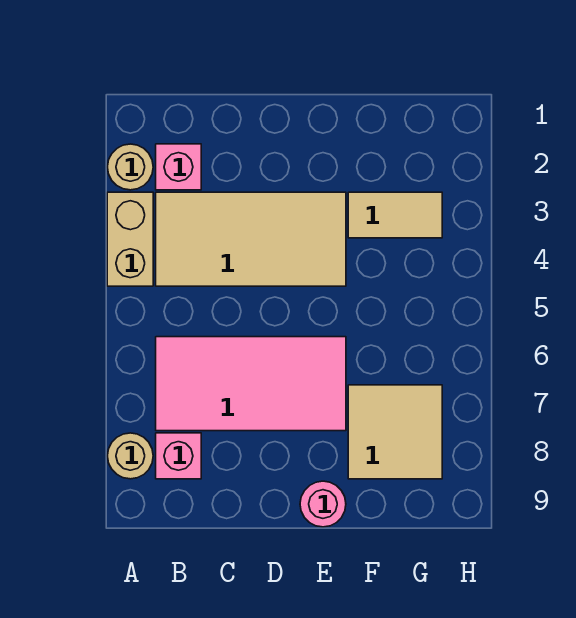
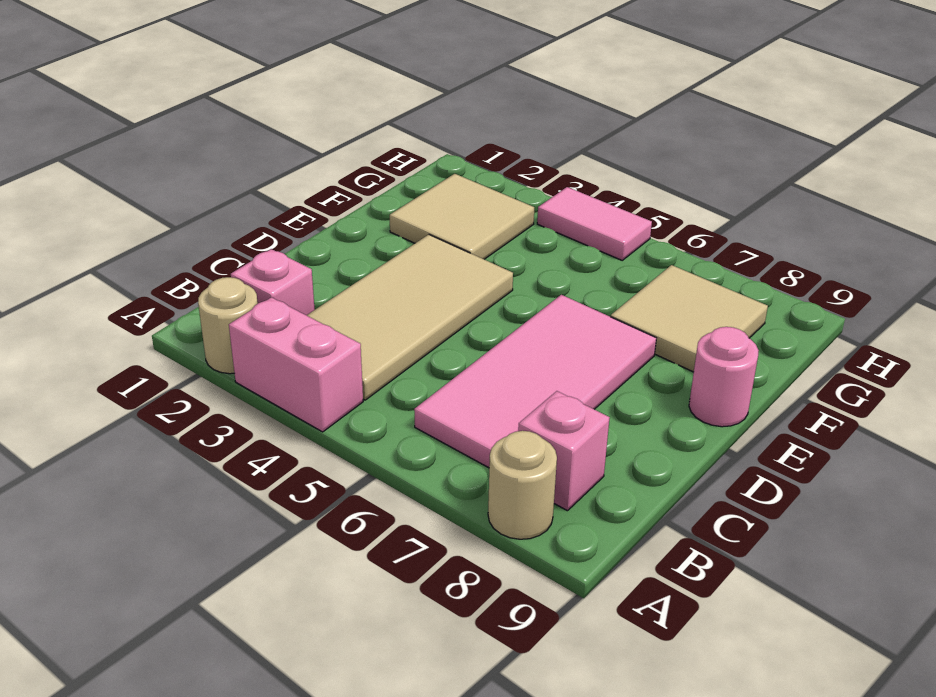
tan 1x2 brick [107,192,153,286] -> pink 1x2 brick [229,297,363,432]
tan 1x2 tile [348,192,442,238] -> tan 2x2 tile [390,174,534,259]
none -> pink 1x2 tile [537,187,652,260]

